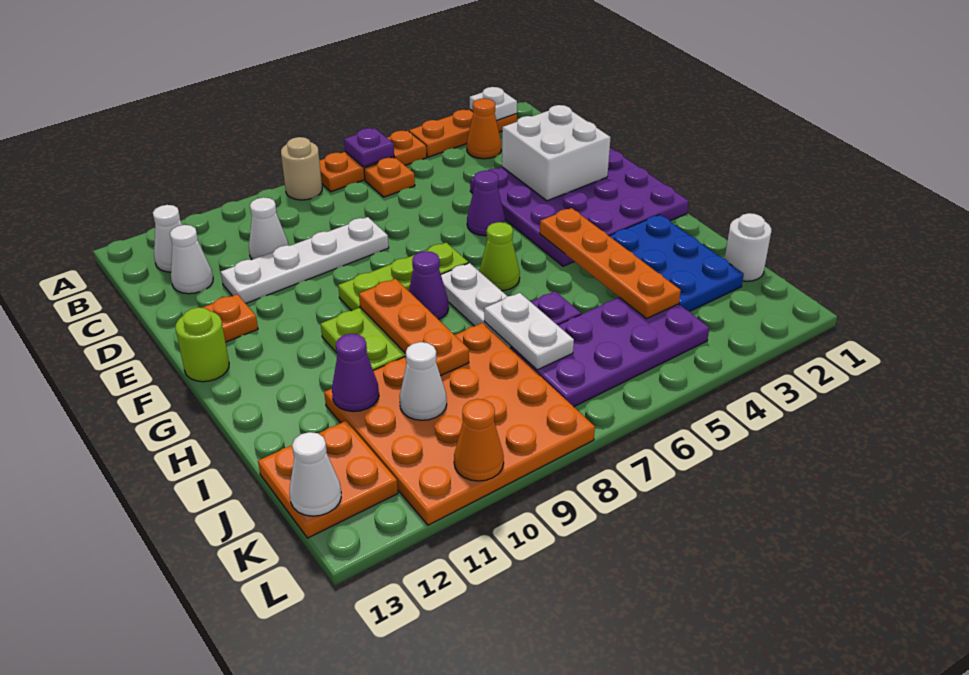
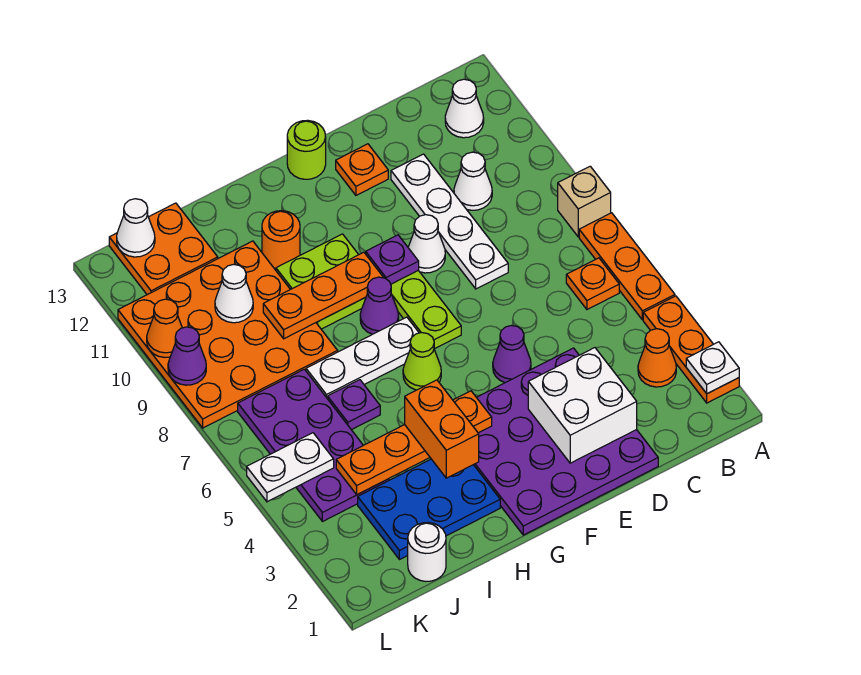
purple 1x1 plate [344,128,394,167] -> purple 1x1 plate moved to [366,235,419,284]
tan 1x1 round brick [281,137,322,200] -> tan 1x1 brick [558,166,611,237]
white 1x1 cone [170,225,213,294] -> white 1x1 cone moved to [408,215,445,273]
none -> orange 1x2 brick [405,380,479,478]
none -> orange 1x1 round brick [262,211,300,269]
white 1x2 plate [484,293,574,370] -> white 1x2 plate moved to [247,433,334,502]
purple 1x1 cone [332,334,379,412] -> purple 1x1 cone moved to [168,327,206,385]

